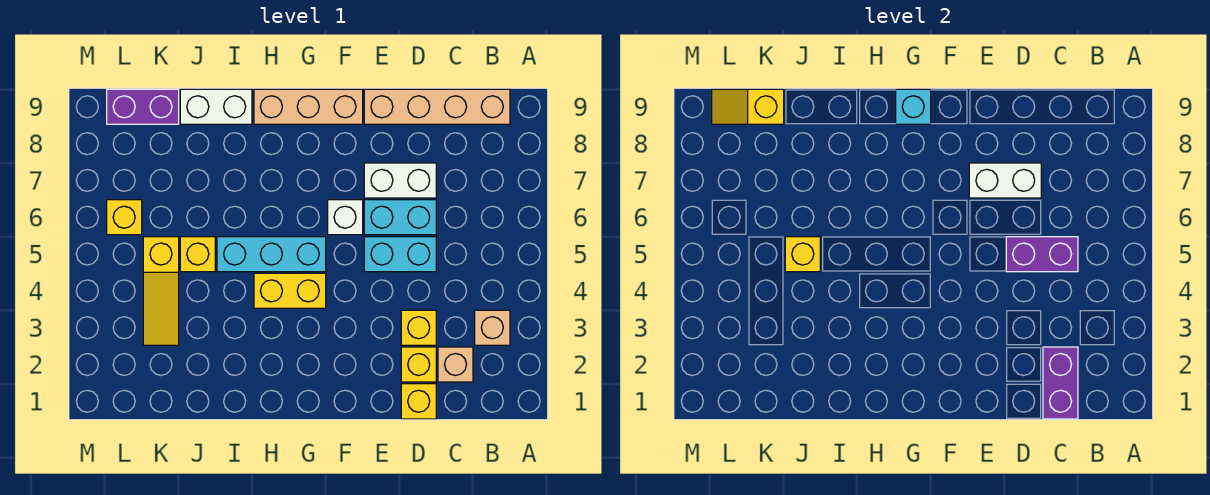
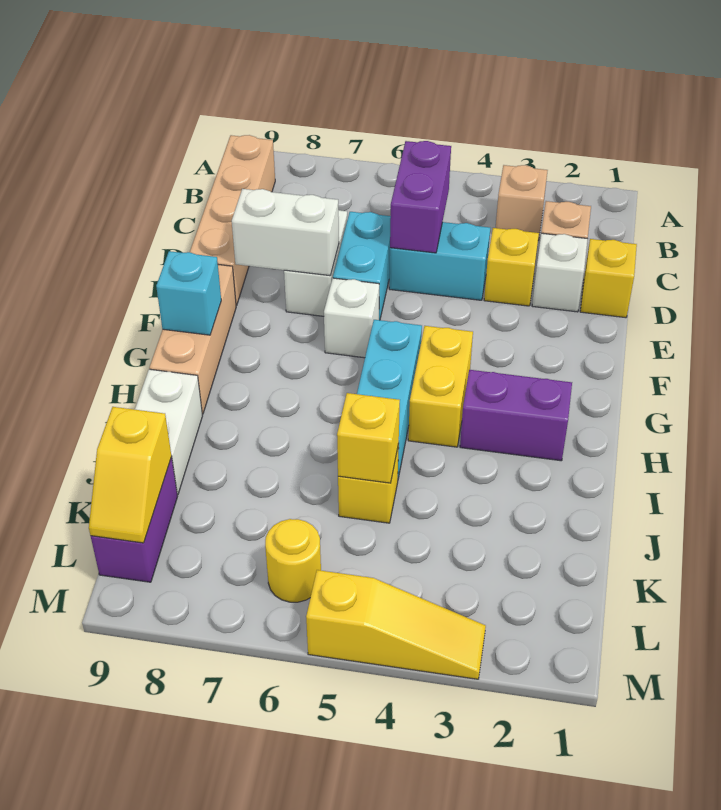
purple 1x2 brick [1043,347,1078,419] -> purple 1x2 brick moved to [460,370,572,461]
yellow 1x1 brick [401,347,436,382] -> white 1x1 brick [532,233,588,312]
cyan 1x2 brick [364,237,436,272] -> cyan 1x2 brick turned to [389,222,490,300]
white 1x2 brick [969,163,1041,198] -> white 1x2 brick turned to [232,189,339,276]
yellow 1x3 slope [143,237,179,345] -> yellow 1x3 slope moved to [306,570,486,679]
yellow 1x1 brick [107,200,142,235] -> yellow 1x1 round brick [265,519,321,602]

